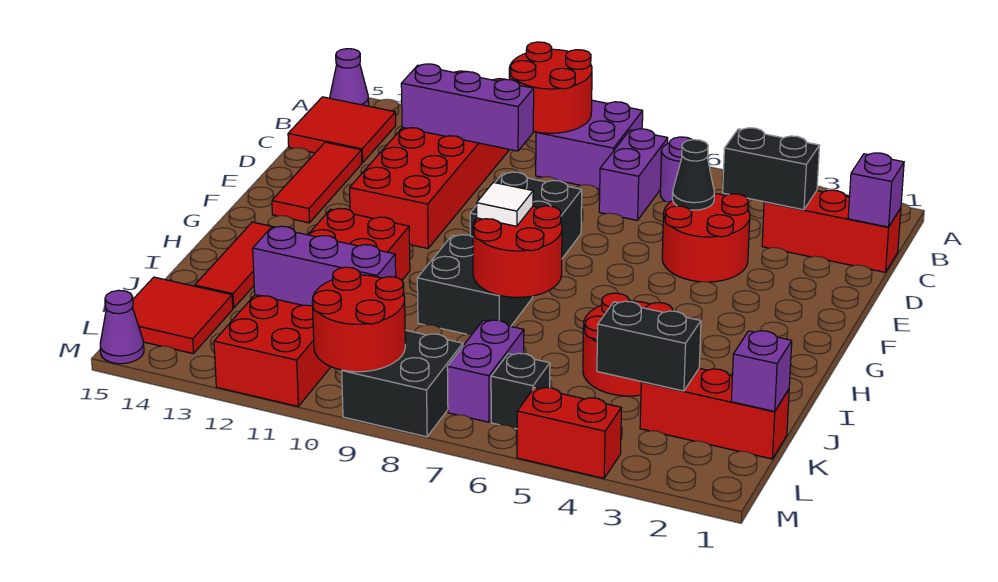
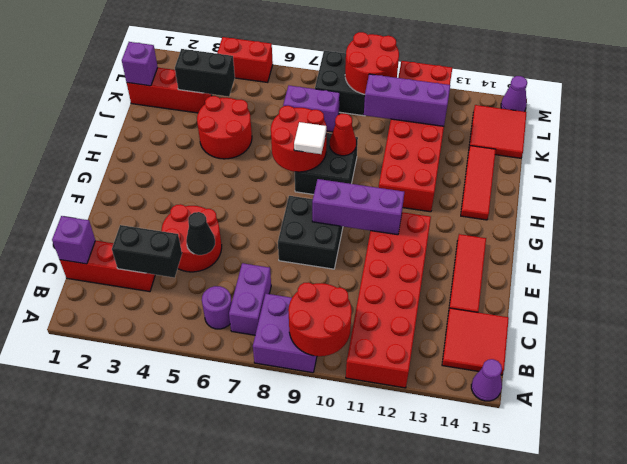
purple 1x3 brick [401,64,534,151] -> purple 1x3 brick moved to [312,179,404,235]
none -> red 1x1 cone [330,114,356,156]
purple 1x2 brick [447,320,524,422] -> purple 1x2 brick turned to [283,86,340,132]
black 1x1 brick [491,353,550,429] -> none

